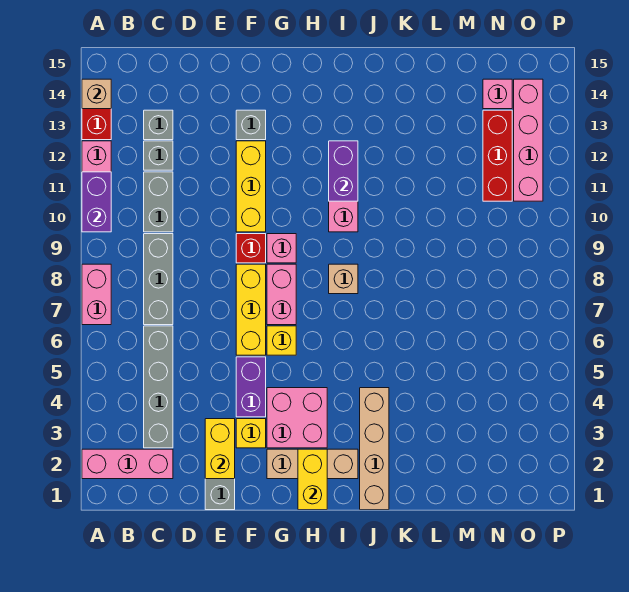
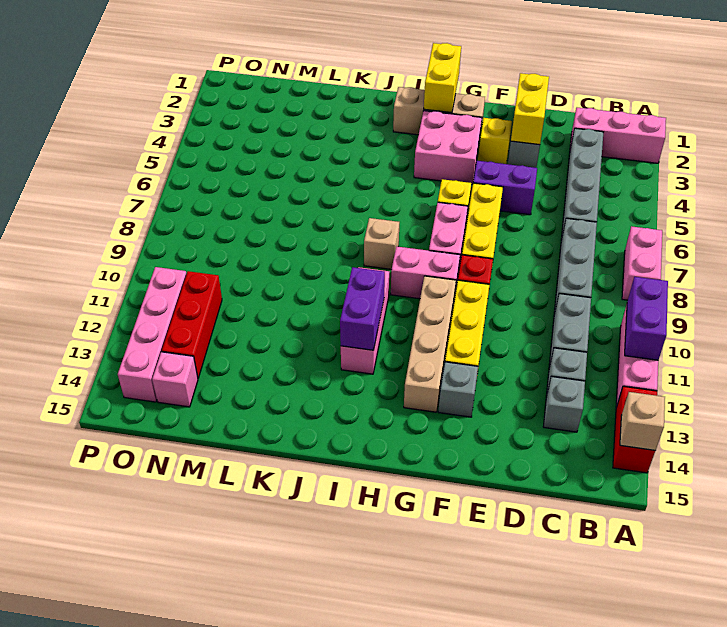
purple 1x2 brick [236,357,266,417] -> purple 1x2 brick turned to [473,161,537,215]
pink 1x1 brick [267,234,296,263] -> pink 1x2 brick [391,246,460,299]
tan 1x4 brick [360,388,389,510] -> tan 1x4 brick moved to [404,276,456,412]

